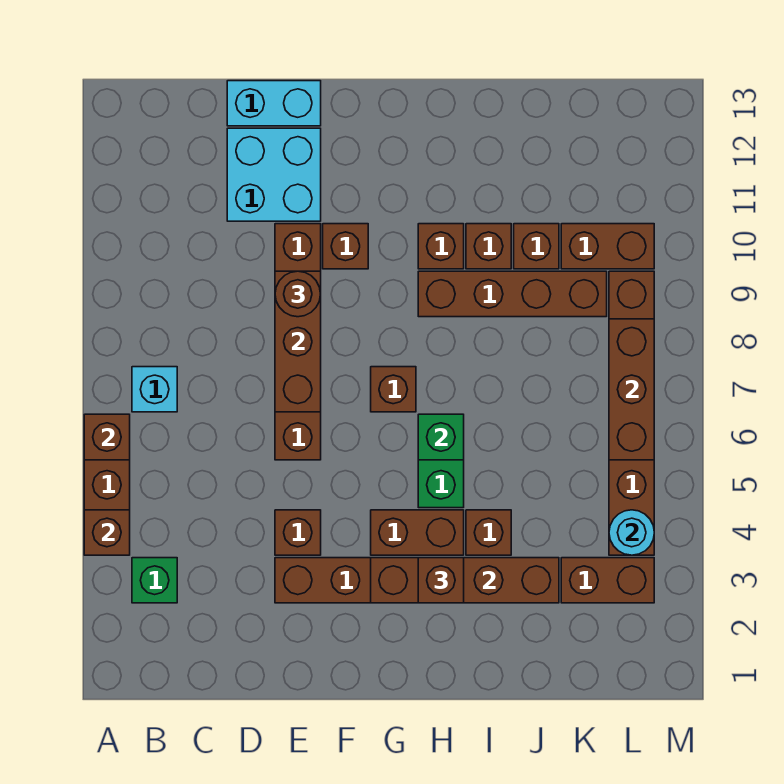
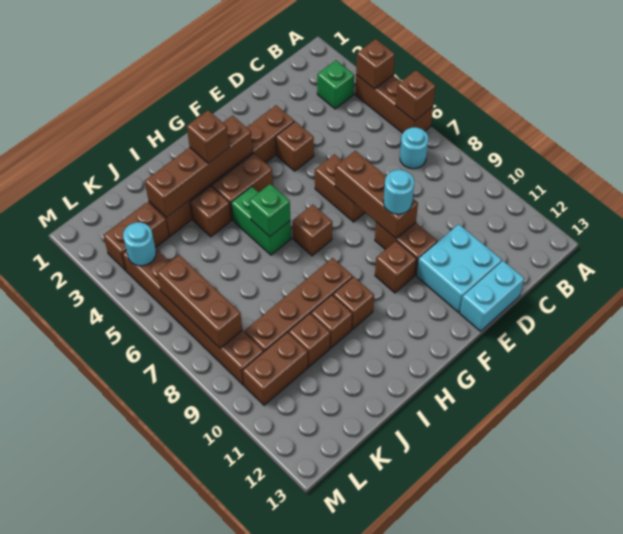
cyan 1x1 brick [132,367,177,412] -> cyan 1x1 round brick [400,127,428,169]
brown 1x1 round brick [275,271,321,317] -> cyan 1x1 round brick [383,170,414,214]

